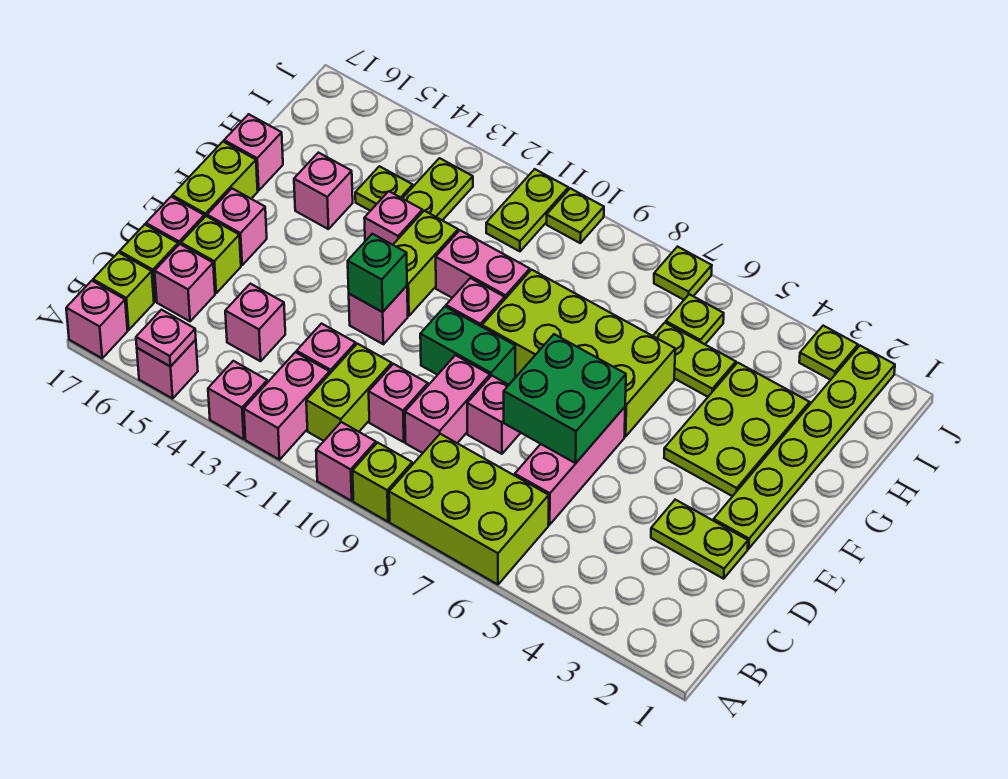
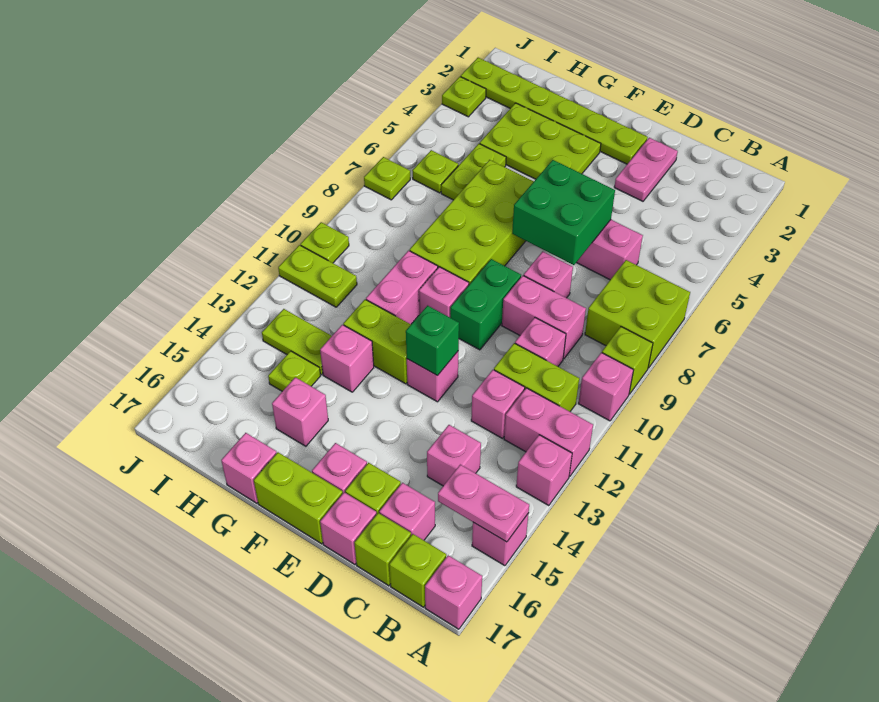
lime 2x3 brick [389,434,549,584] -> lime 2x2 brick [585,260,690,368]
pink 1x1 plate [136,310,196,366] -> pink 1x2 plate [438,465,529,542]
lime 1x2 plate [651,500,748,579] -> pink 1x2 plate [614,138,678,201]

